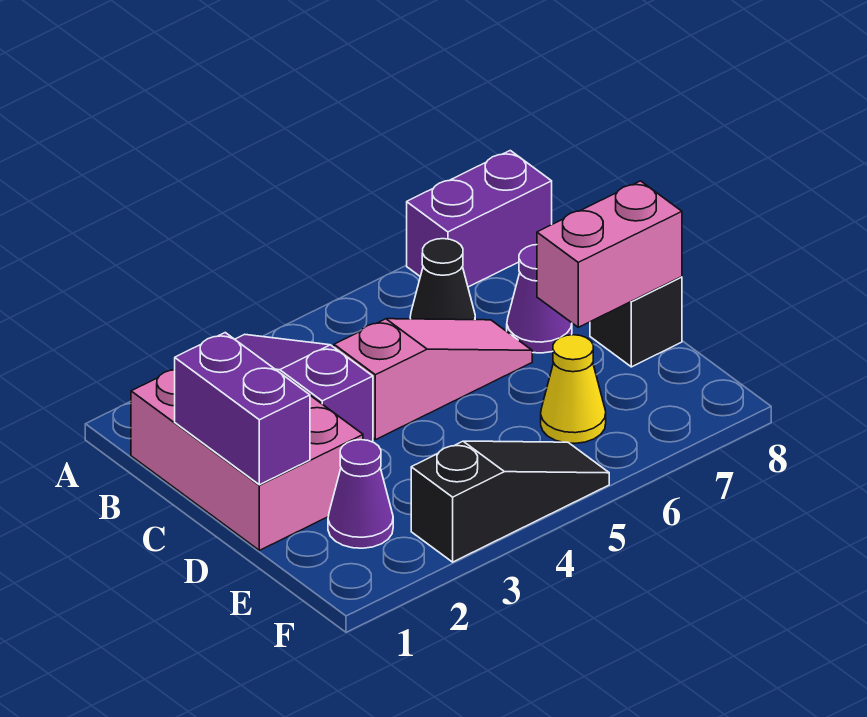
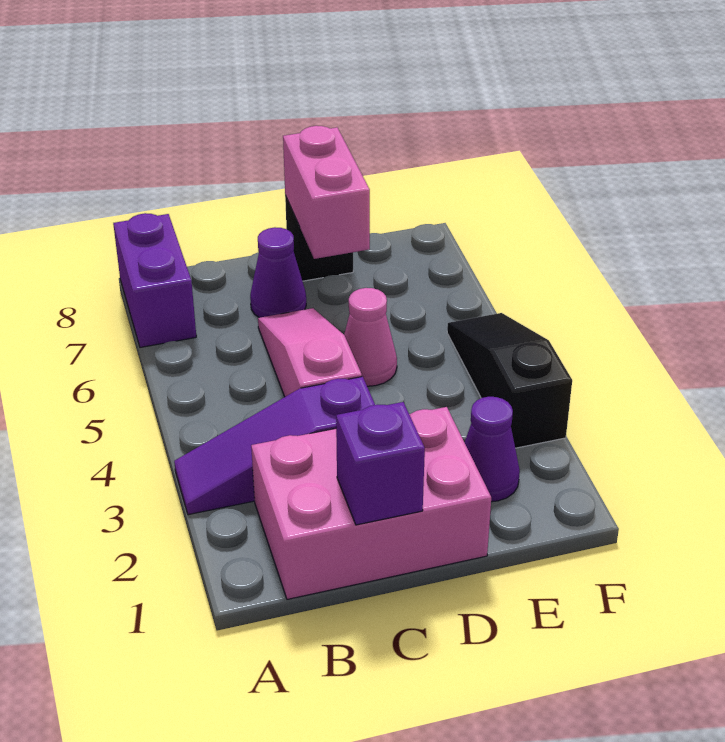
black 1x1 cone [410,239,475,320] -> none
purple 1x2 brick [175,333,310,485] -> purple 1x1 brick [336,402,425,525]
none -> pink 1x1 cone [344,288,397,386]
yellow 1x1 cone [541,335,606,443] -> none

